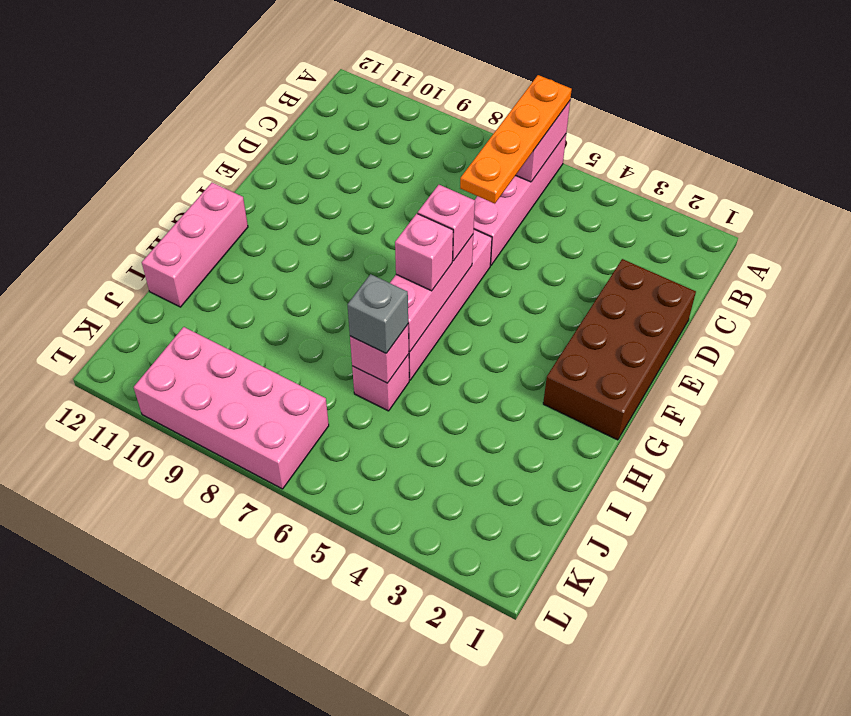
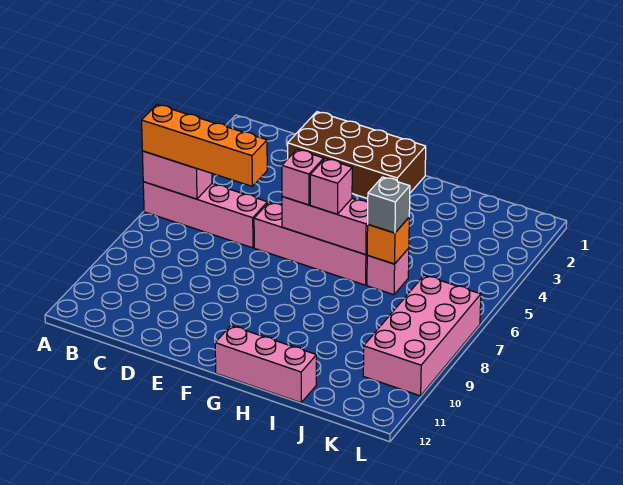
orange 1x4 plate [460,75,572,204] -> orange 1x4 brick [142,105,267,186]
pink 1x1 brick [350,325,409,383] -> orange 1x1 brick [367,218,409,264]

